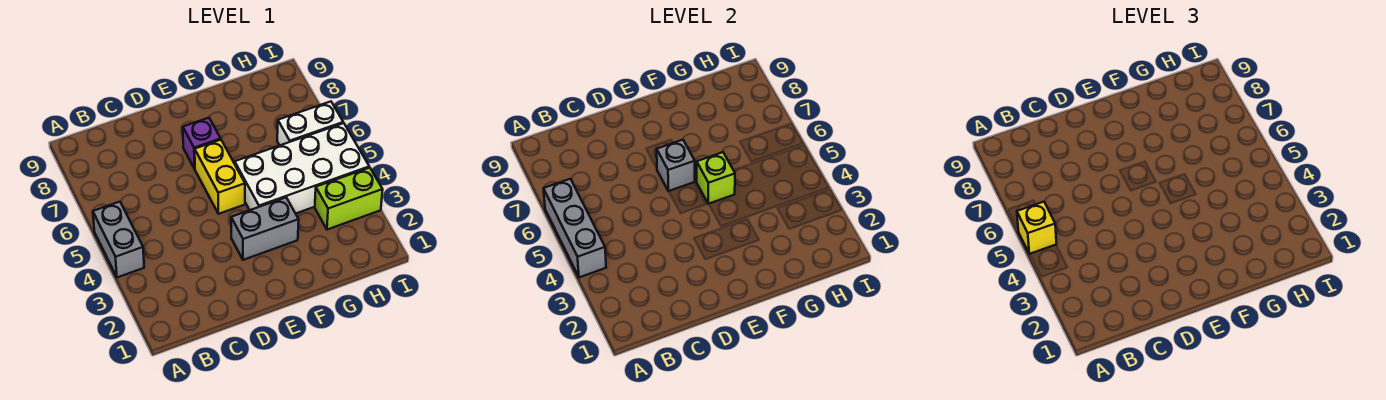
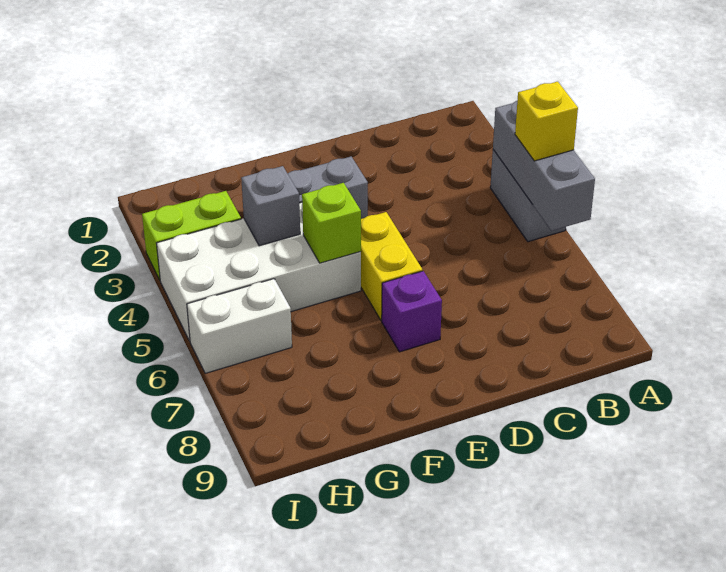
grey 1x1 brick [657,140,695,191] -> grey 1x1 brick moved to [241,166,300,246]

